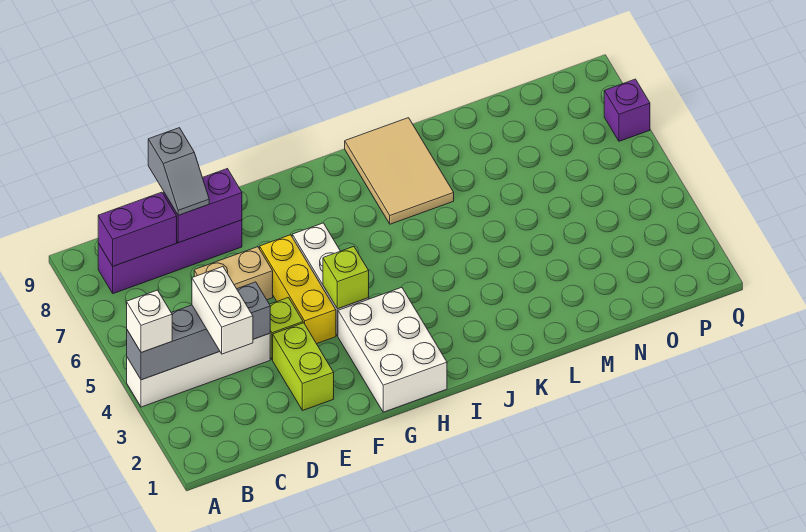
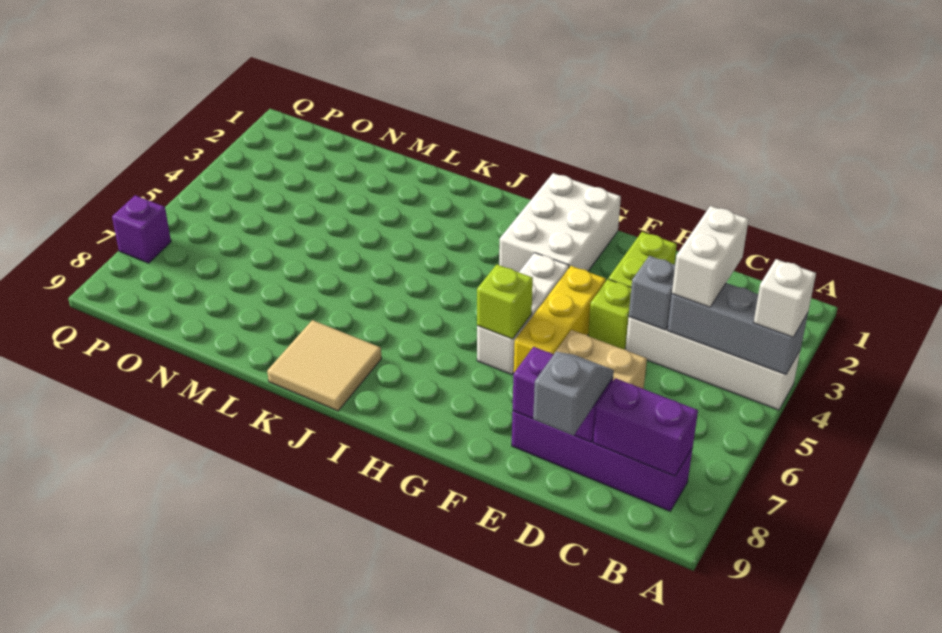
lime 1x1 brick [323,247,369,309] -> lime 1x1 brick moved to [477,265,533,339]
tan 2x3 tile [345,118,454,224] -> tan 2x2 tile [267,320,382,411]

